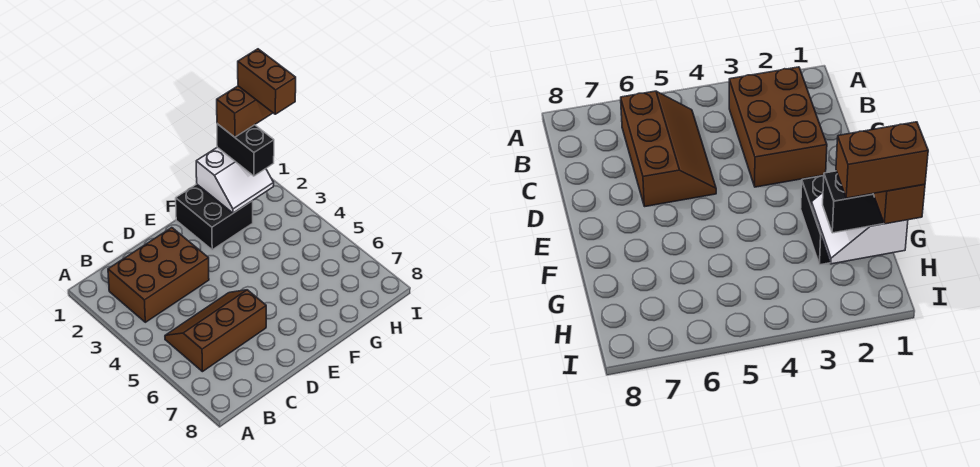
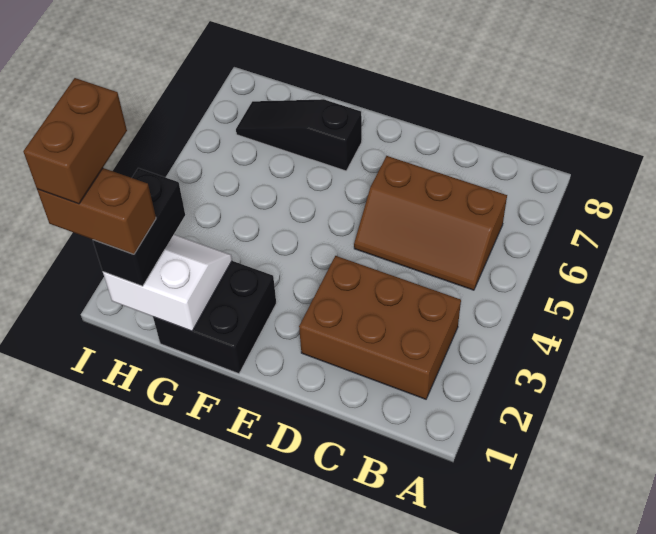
none -> black 1x3 slope [236,99,362,171]

